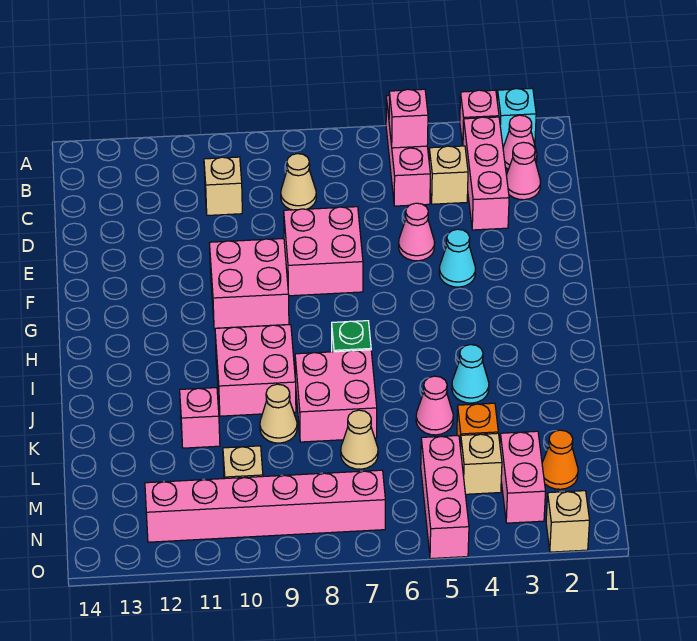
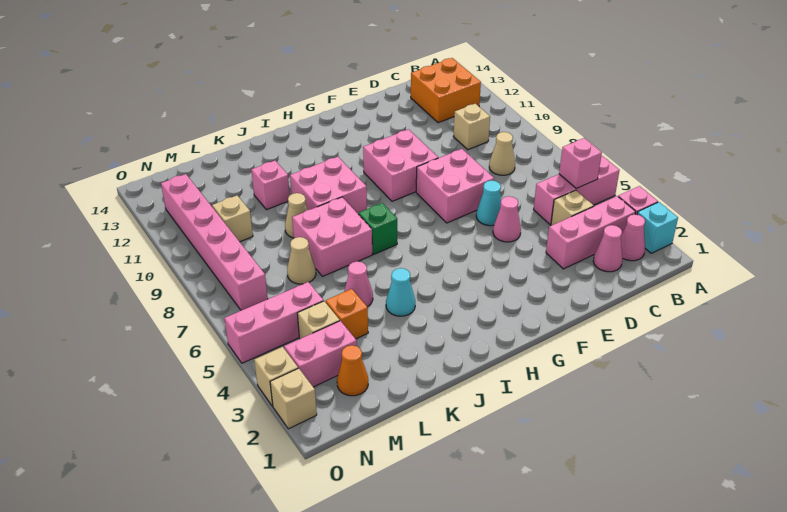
none -> orange 2x2 brick [411,58,481,123]
cyan 1x1 cone [439,229,476,287] -> cyan 1x1 cone moved to [476,180,501,226]
none -> tan 1x1 brick [254,347,298,406]

